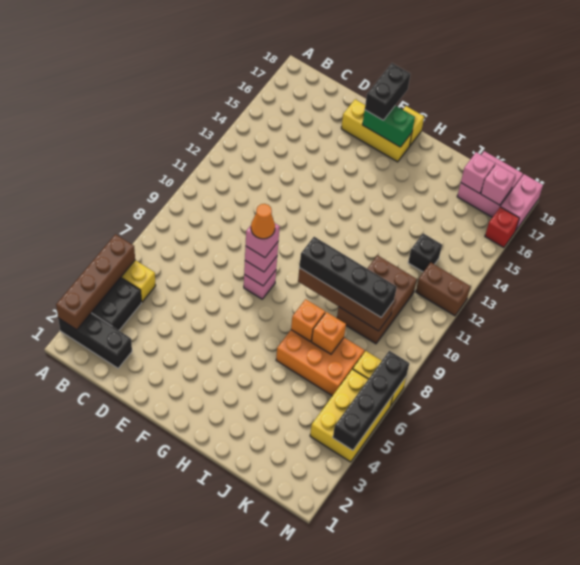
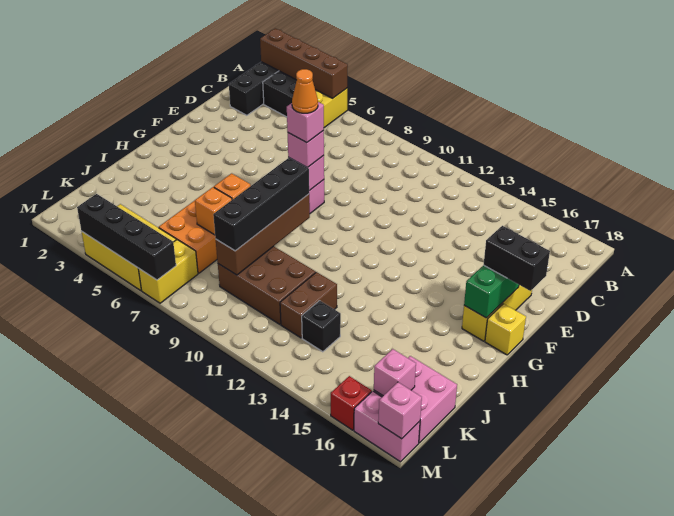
pink 1x1 brick [461,152,495,193] -> pink 1x1 brick moved to [378,382,422,439]
brown 1x2 brick [416,263,471,316] -> brown 1x2 brick moved to [280,272,337,338]

